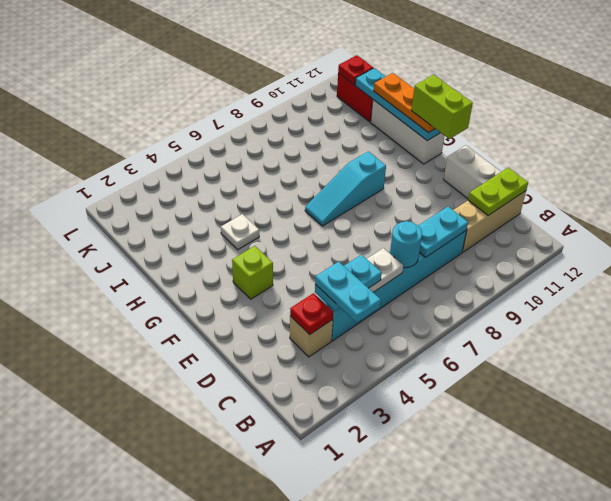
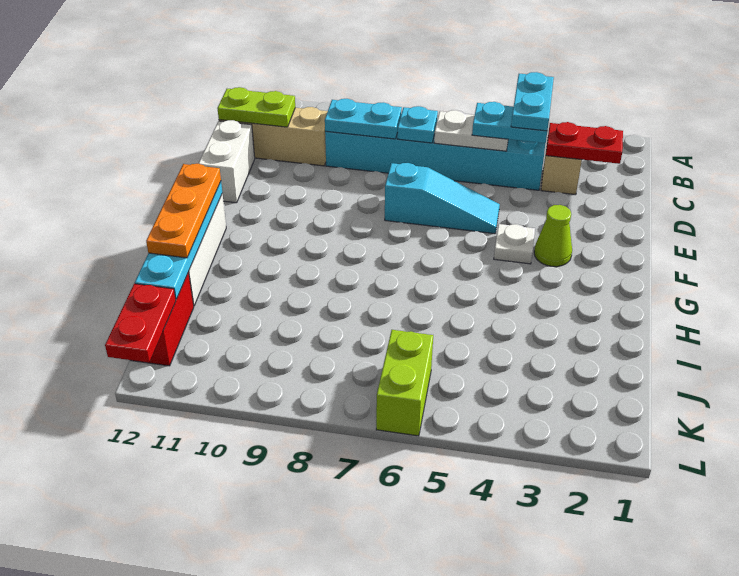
red 1x1 plate [290,293,333,335] -> red 1x2 plate [546,122,623,164]
cyan 1x1 round brick [390,221,422,268] -> cyan 1x1 plate [398,106,438,143]
lime 1x1 brick [232,246,273,299] -> lime 1x1 cone [534,205,572,267]
lime 1x2 brick [411,75,473,139] -> lime 1x2 brick moved to [376,330,433,436]
cyan 1x3 slope [305,151,386,226] -> cyan 1x3 slope moved to [385,163,500,234]
white 1x1 plate [221,214,259,250] -> white 1x1 plate moved to [494,224,535,264]
red 1x1 plate [338,55,373,85] -> red 1x2 plate [105,284,176,363]

